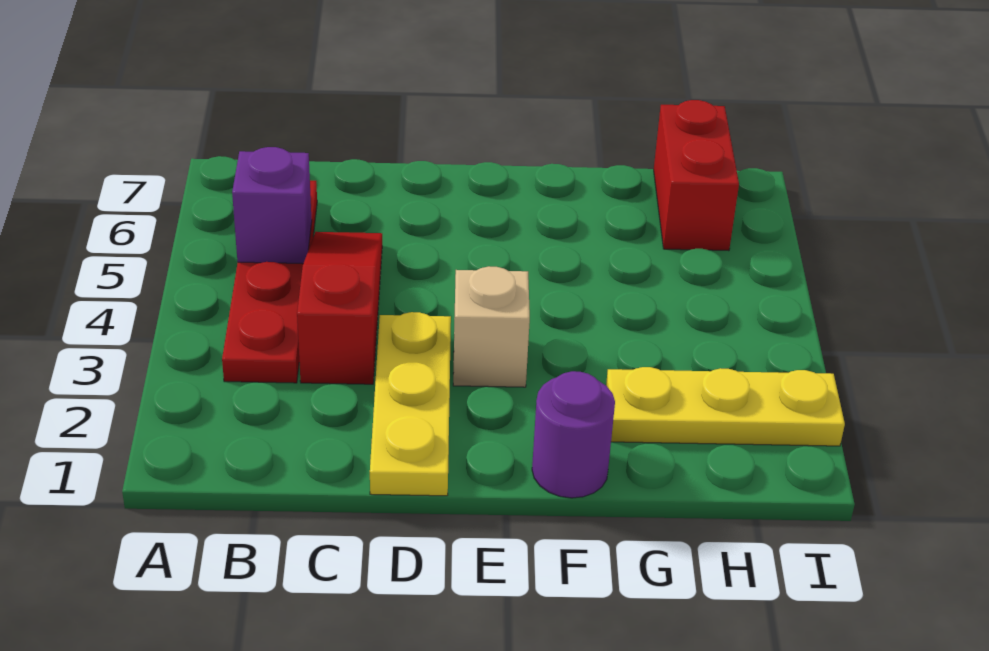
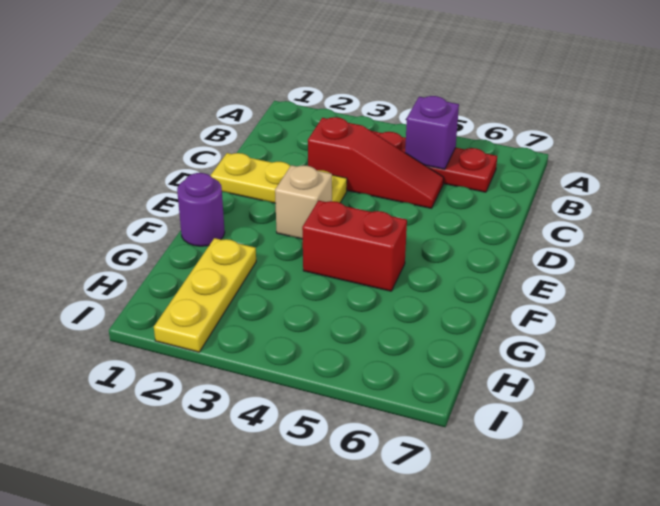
red 1x2 brick [654,100,739,251] -> red 1x2 brick moved to [302,201,407,291]

